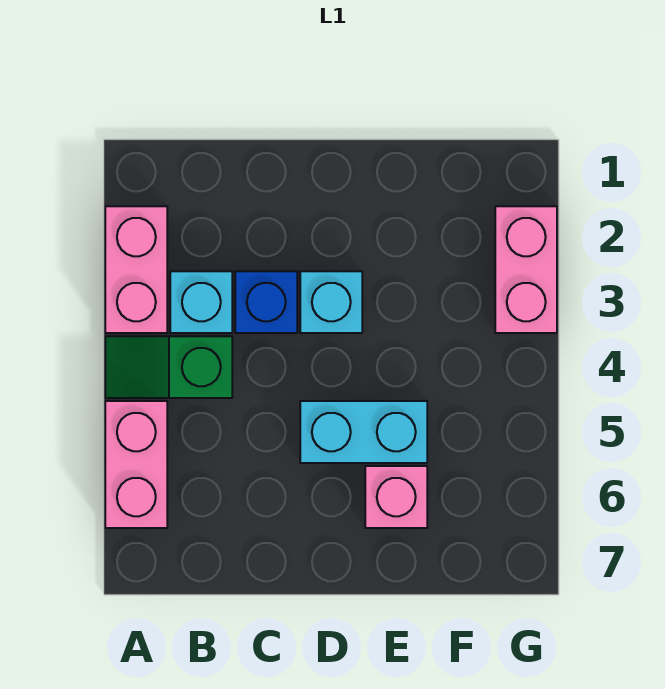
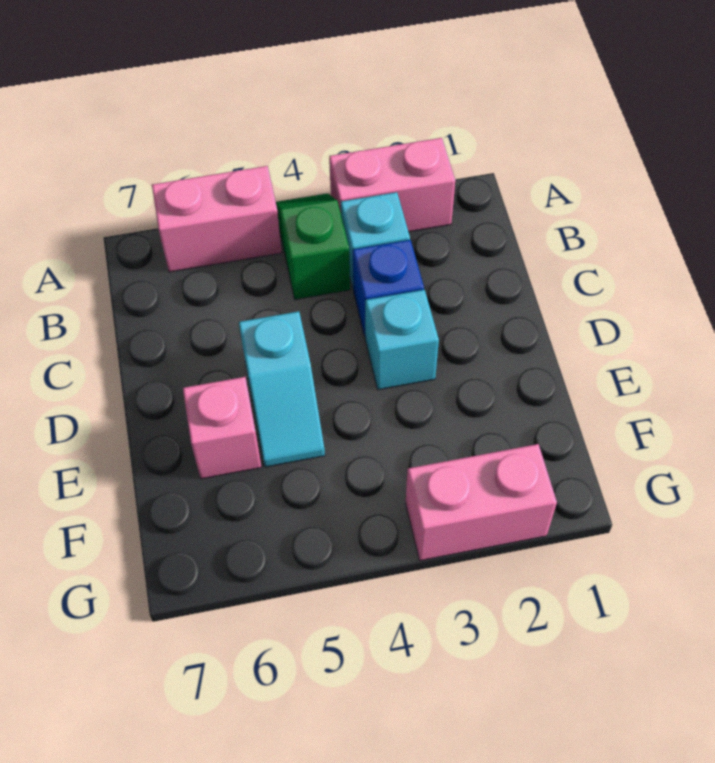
cyan 1x2 brick [300,401,427,463] -> cyan 1x2 slope [239,311,325,467]

